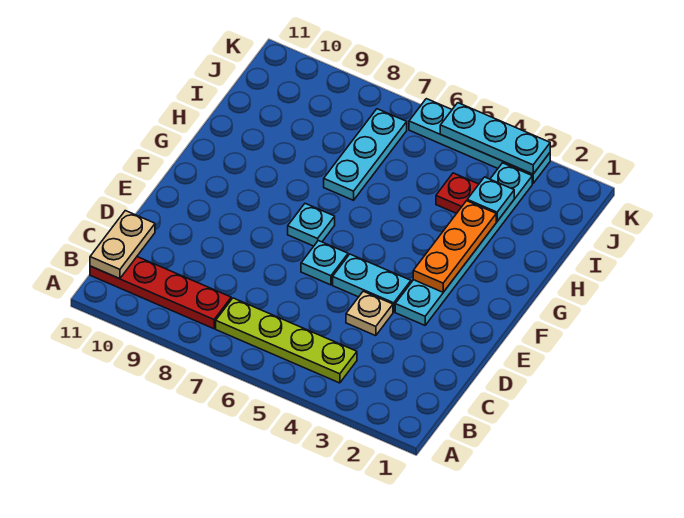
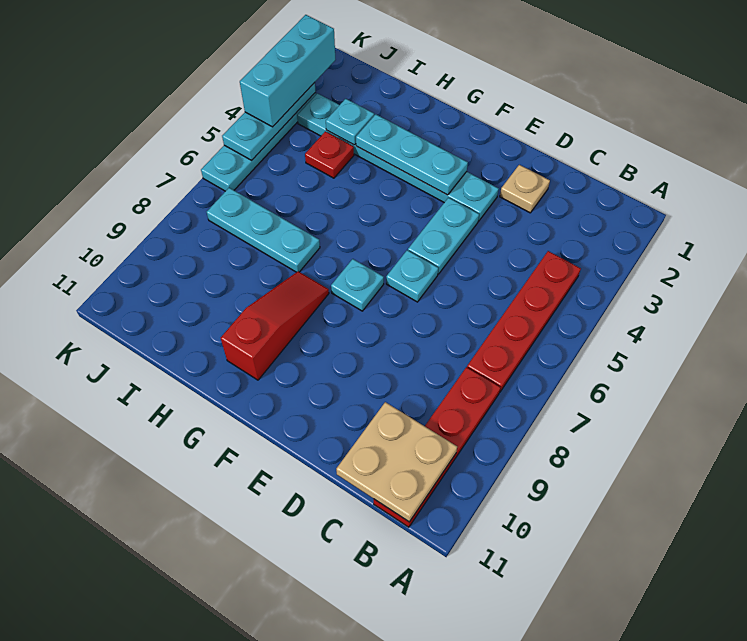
lime 1x4 plate [216,298,357,383] -> red 1x4 plate [467,251,581,392]
tan 1x2 plate [90,211,155,279] -> tan 2x2 plate [336,402,457,522]
tan 1x1 plate [346,291,393,336] -> tan 1x1 plate moved to [500,165,550,213]
orange 1x3 plate [413,201,496,292] -> cyan 1x3 plate [356,114,468,195]
none -> red 1x3 slope [221,271,329,380]
none -> cyan 1x3 brick [240,15,335,127]

